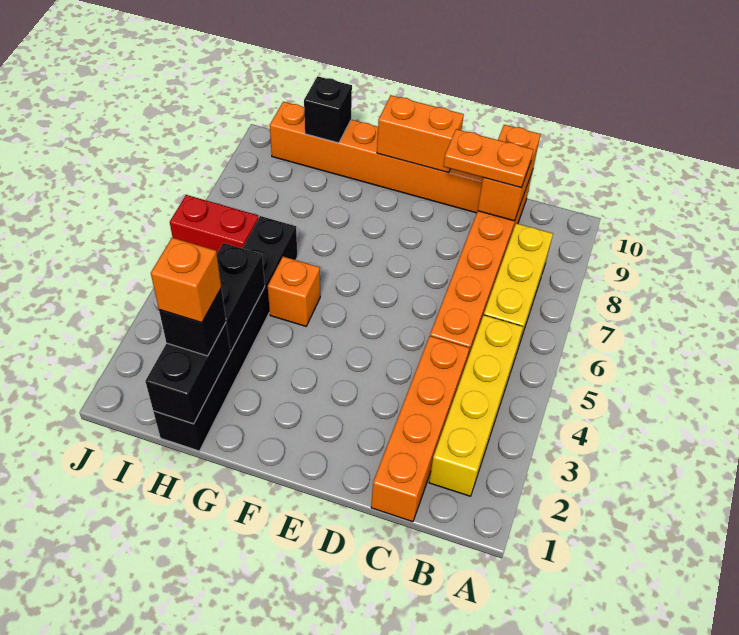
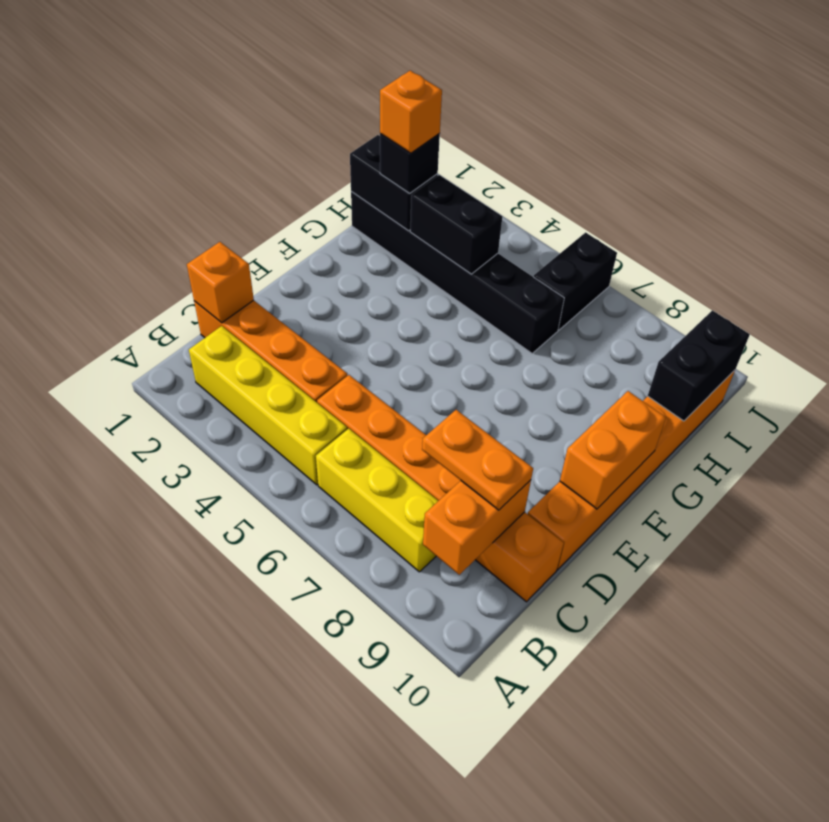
orange 1x2 brick [478,125,541,221] -> orange 1x2 brick turned to [423,480,531,575]
orange 1x2 plate [443,129,533,188] -> orange 1x2 plate turned to [422,410,533,510]
orange 1x1 brick [268,257,320,326] -> orange 1x1 brick moved to [187,242,254,323]
black 1x1 brick [304,76,352,143] -> black 1x2 brick [648,310,750,421]
red 1x2 brick [170,195,259,253] -> black 1x2 brick [533,232,617,330]

